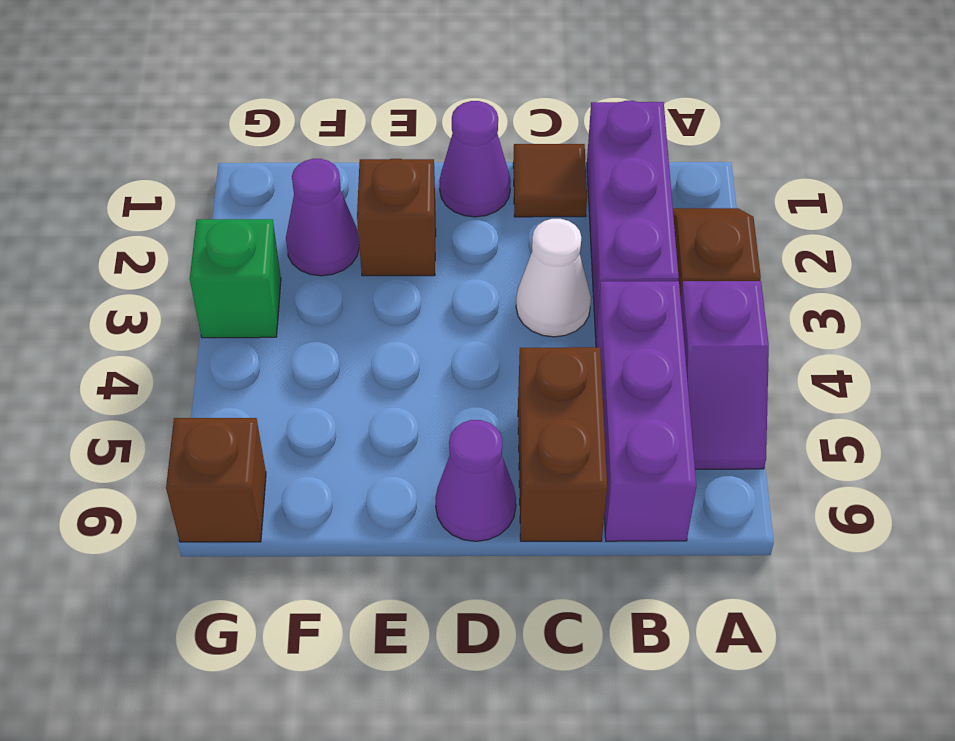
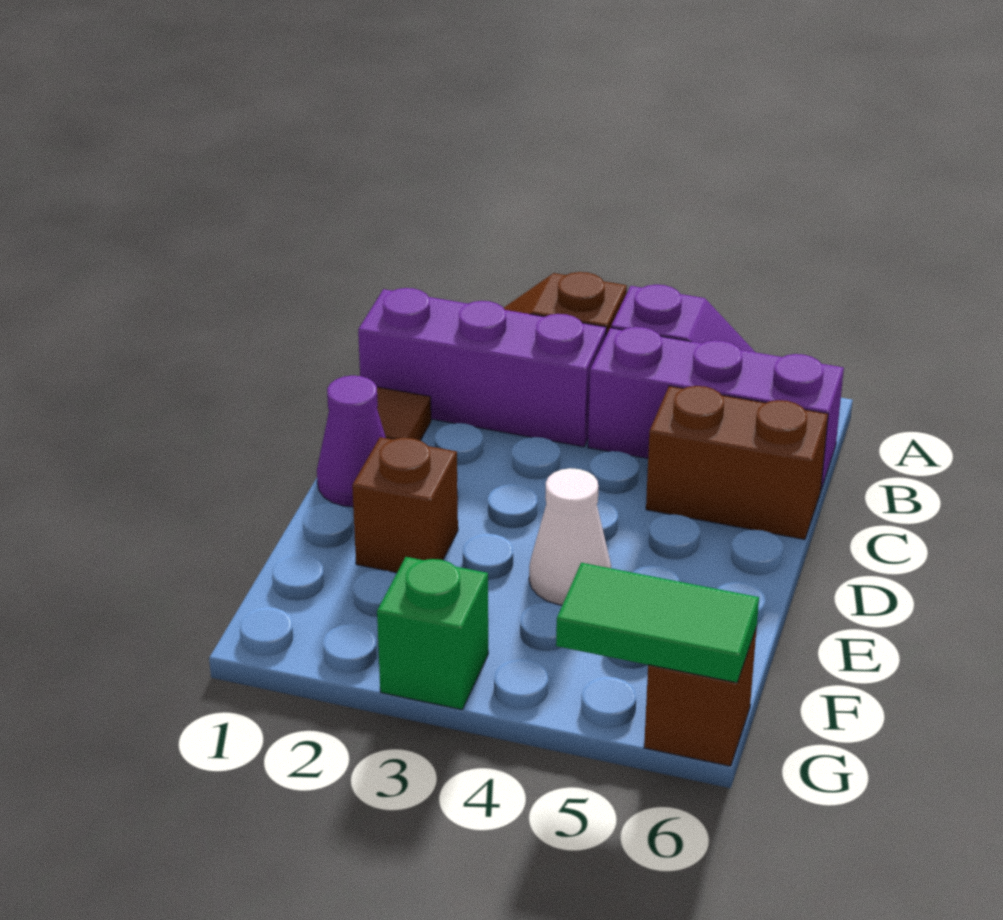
white 1x1 cone [516,219,591,337] -> white 1x1 cone moved to [529,468,611,605]
purple 1x1 cone [435,420,516,541] -> none
purple 1x1 cone [286,159,359,276] -> none
none -> green 1x2 tile [556,563,759,683]

